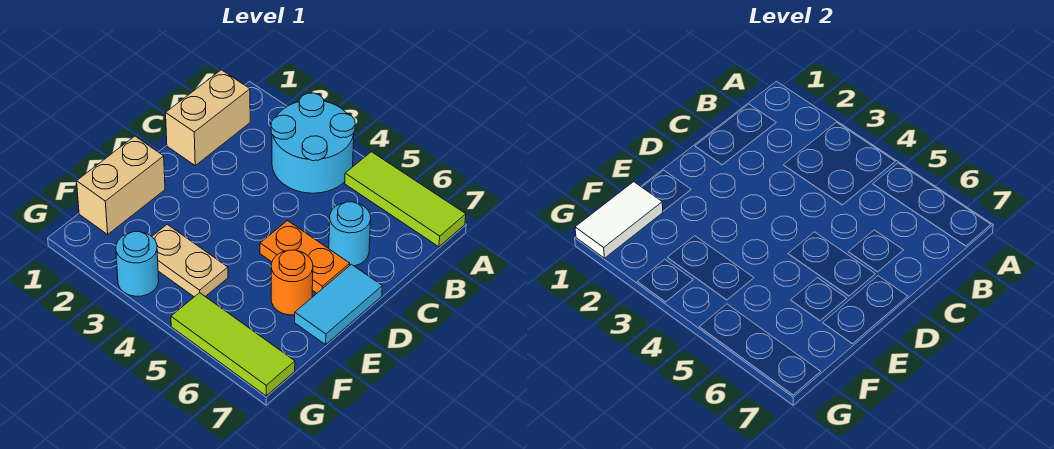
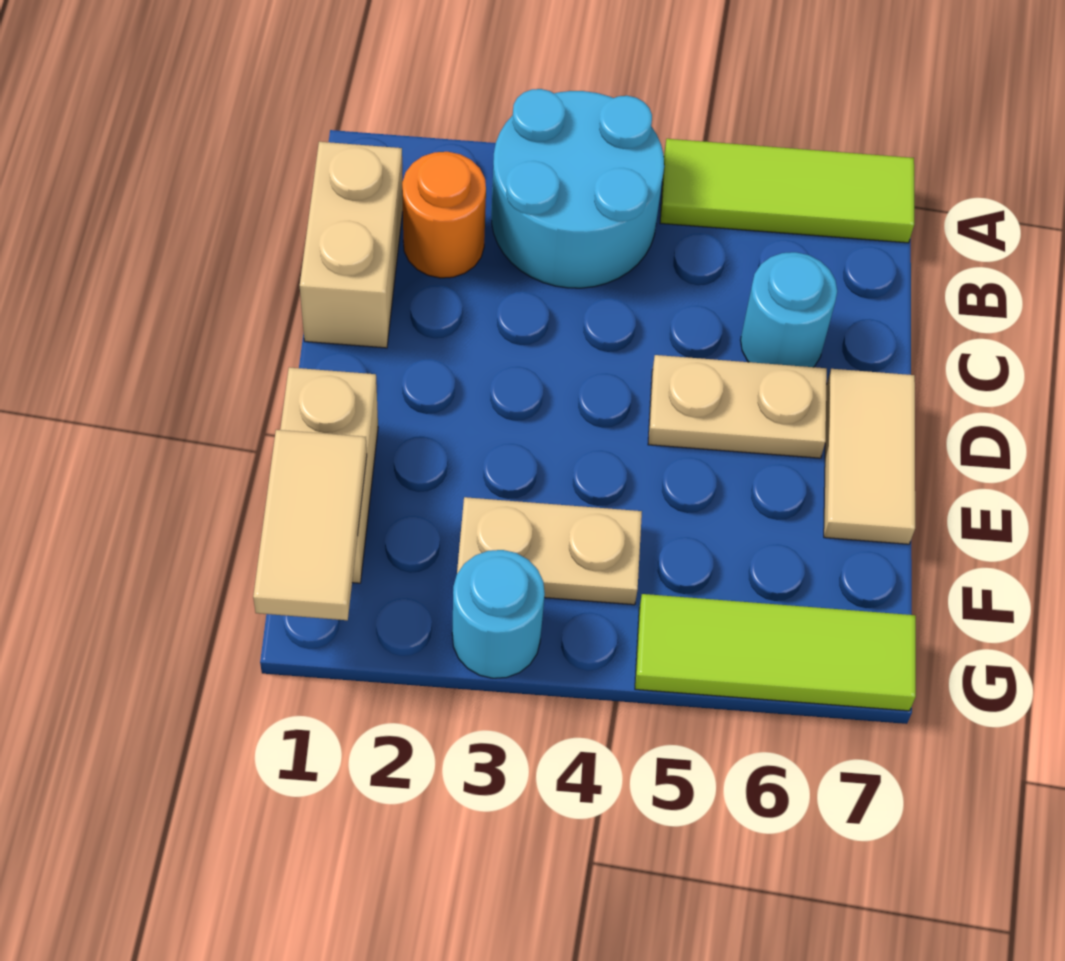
orange 1x2 plate [260,221,350,293] -> tan 1x2 plate [648,355,827,458]
cyan 1x2 tile [295,264,382,345] -> tan 1x2 tile [824,369,915,544]
orange 1x1 round brick [271,250,313,315] -> orange 1x1 round brick moved to [402,152,486,278]
white 1x2 tile [575,182,663,258] -> tan 1x2 tile [253,430,367,620]

